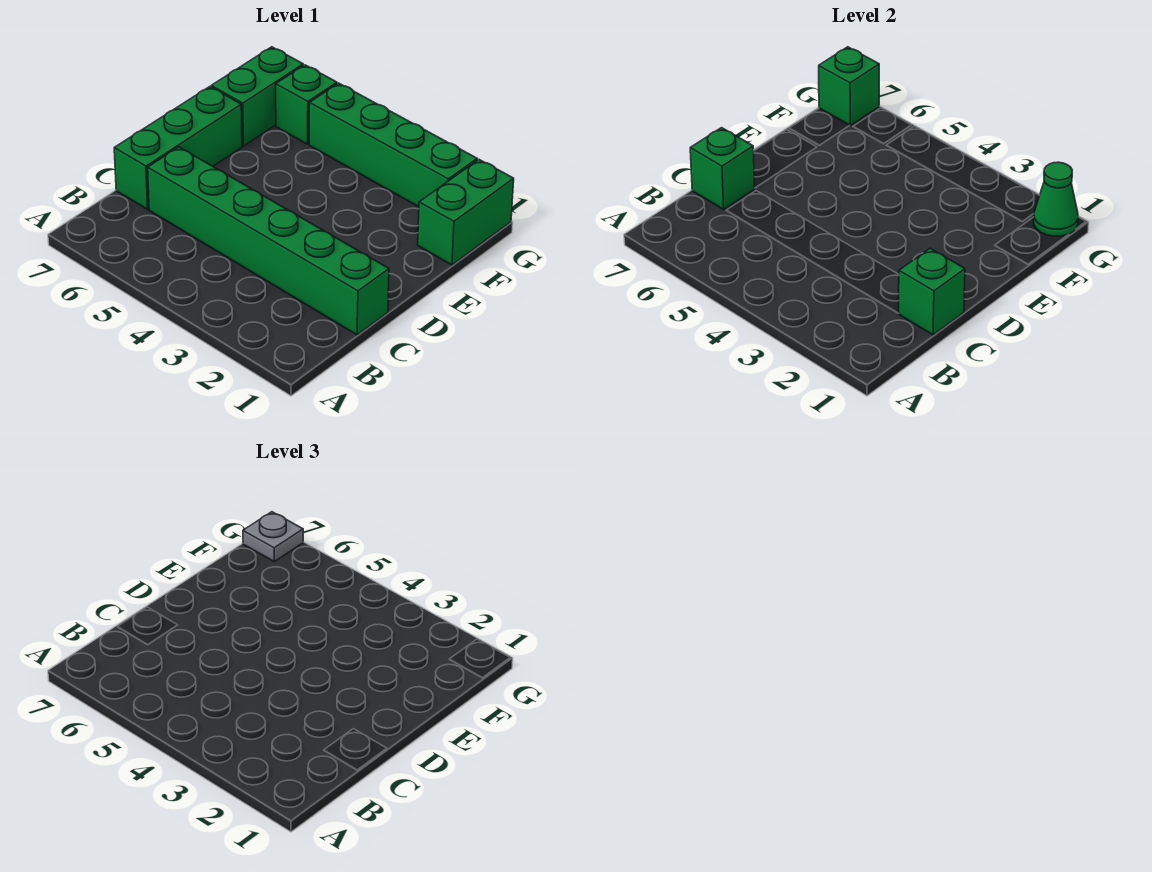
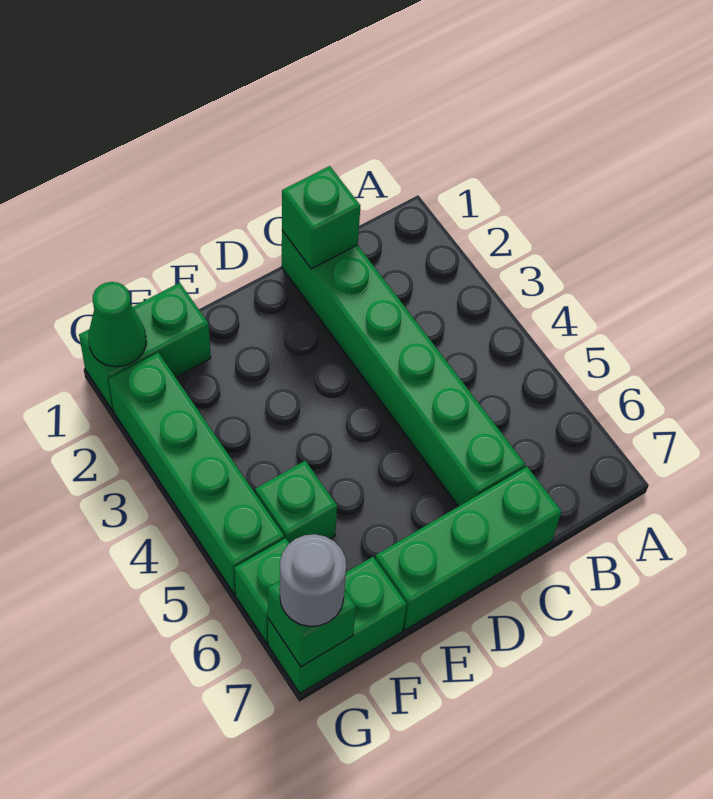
green 1x1 brick [690,128,755,209] -> green 1x1 brick moved to [255,461,337,543]
grey 1x1 plate [243,512,303,561] -> grey 1x1 round brick [280,534,346,626]

